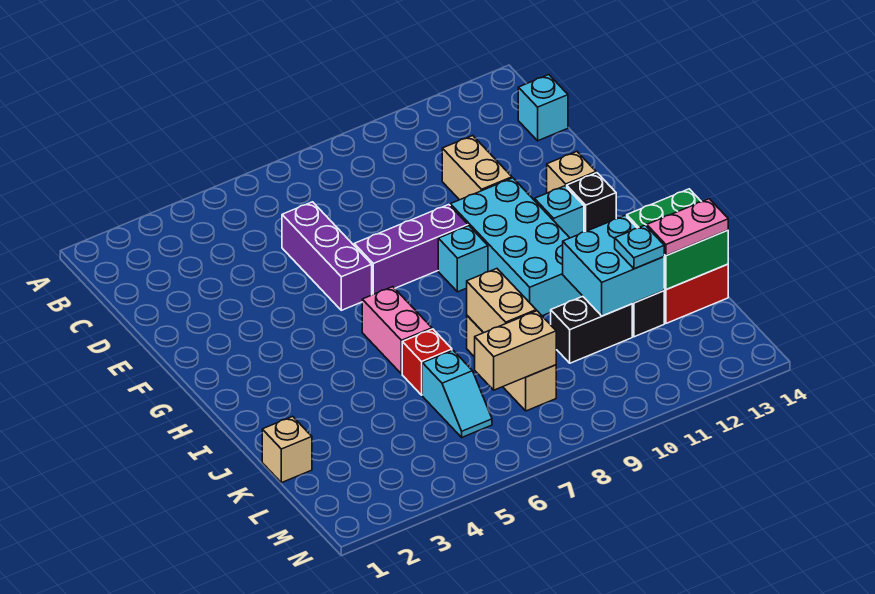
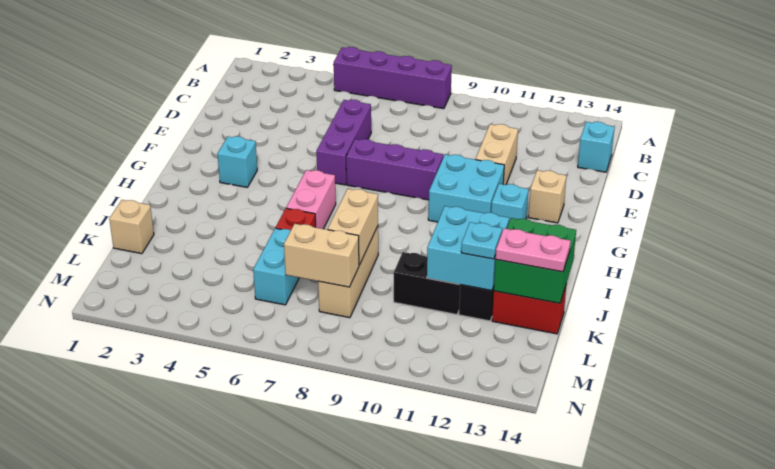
none -> purple 1x4 brick [334,47,452,109]
cyan 2x4 brick [450,178,582,316] -> cyan 2x2 brick [428,155,504,222]
cyan 1x1 brick [438,226,488,292] -> cyan 1x1 brick moved to [217,136,257,187]
black 1x1 brick [567,173,616,232] -> none
cyan 1x2 slope [422,350,492,437] -> cyan 1x2 brick [253,228,299,305]

